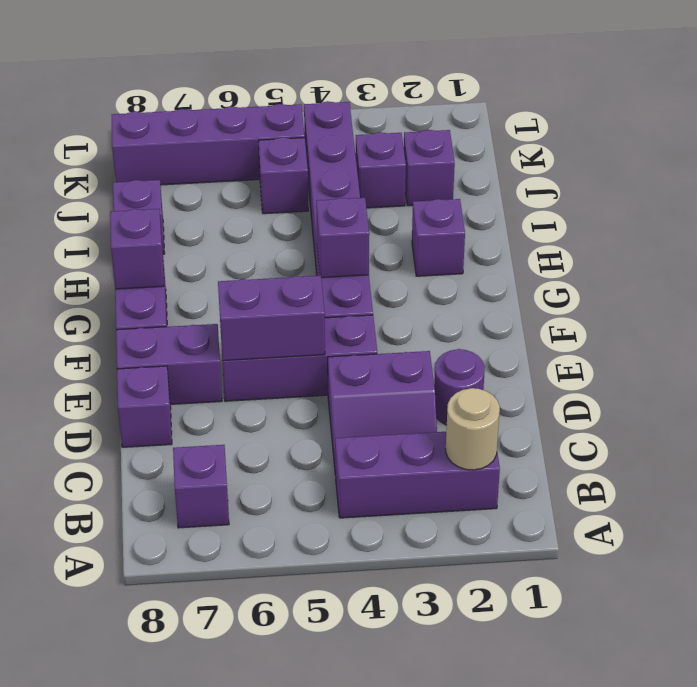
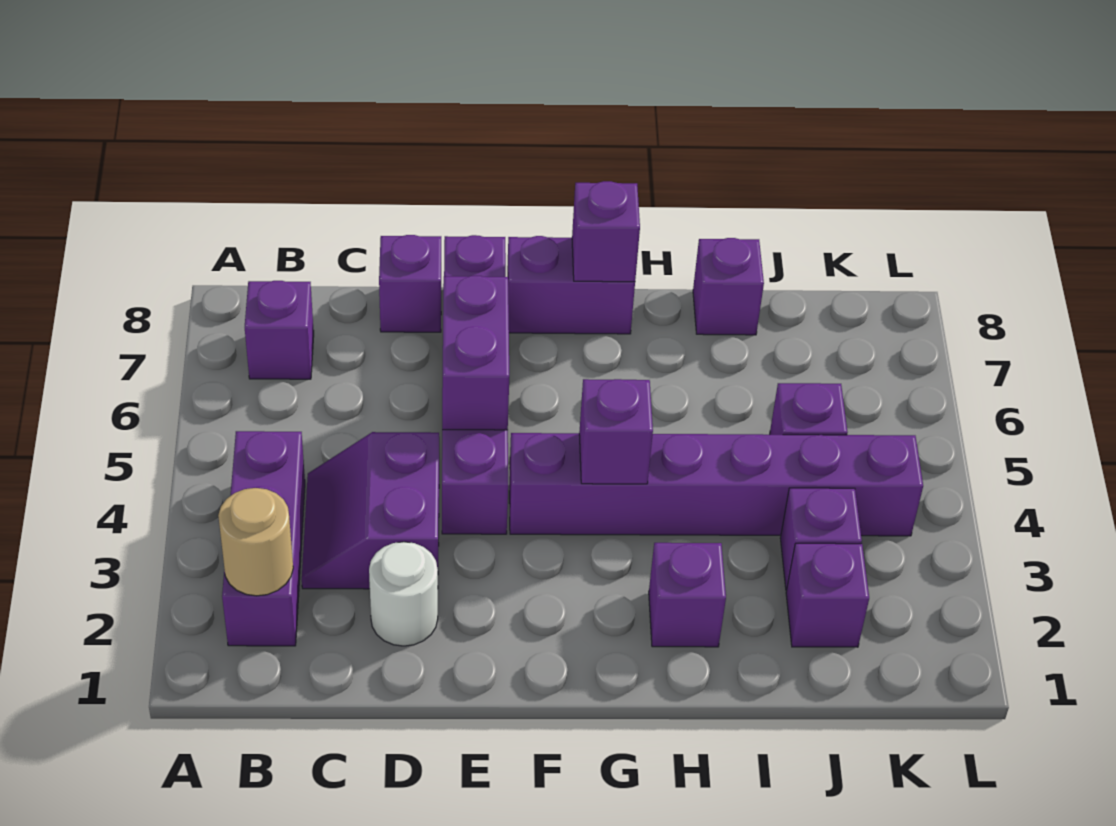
purple 1x1 round brick [434,349,485,425] -> white 1x1 round brick [369,542,438,646]
purple 1x4 brick [112,104,305,185] -> none

